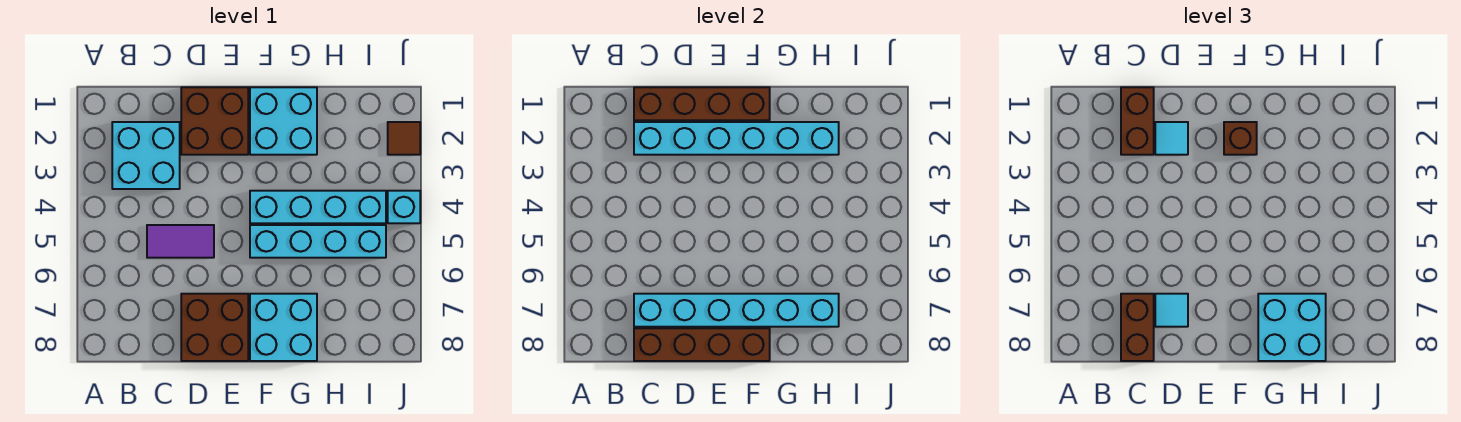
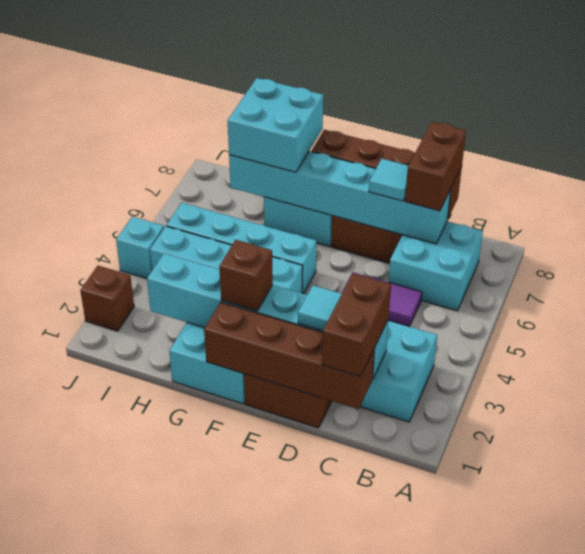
none -> cyan 2x2 brick [388,221,483,311]
brown 1x1 tile [388,122,420,155] -> brown 1x1 brick [80,266,134,331]

